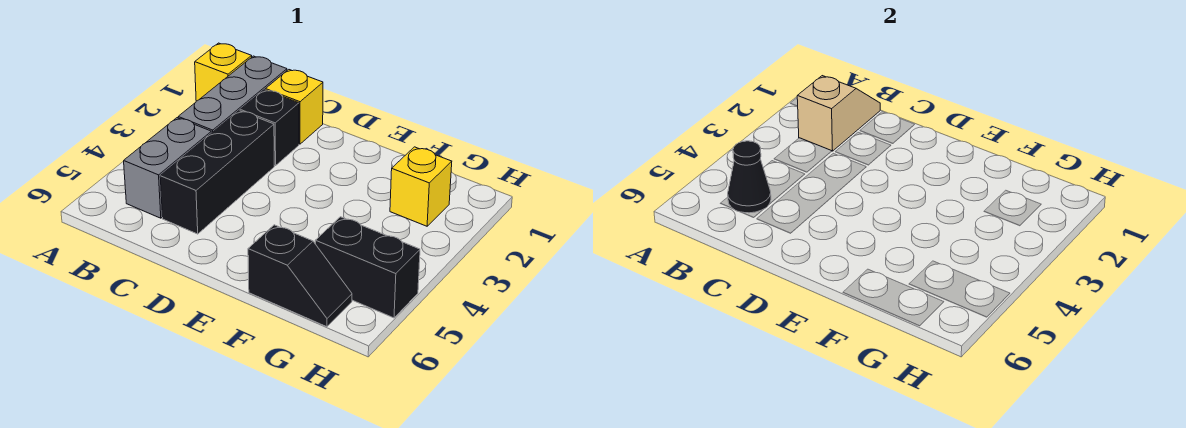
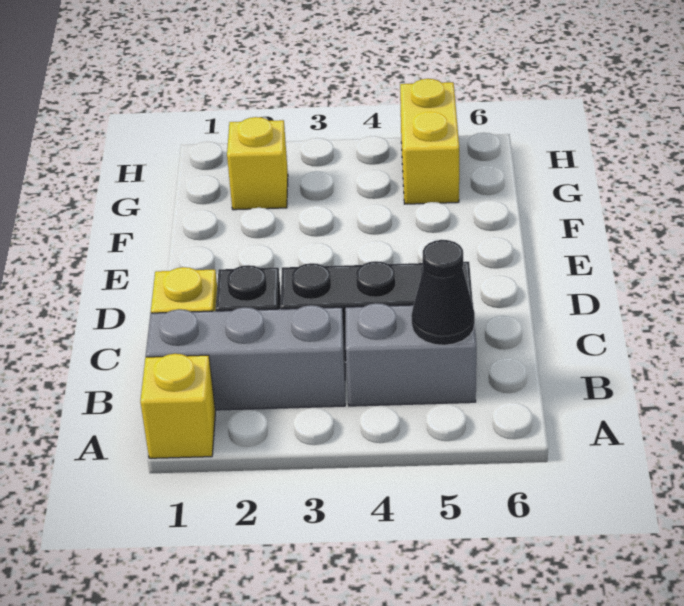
tan 1x2 slope [797,76,880,151] -> none
black 1x2 slope [248,225,352,327] -> none
black 1x2 brick [315,217,420,318] -> yellow 1x2 brick [400,79,459,204]

